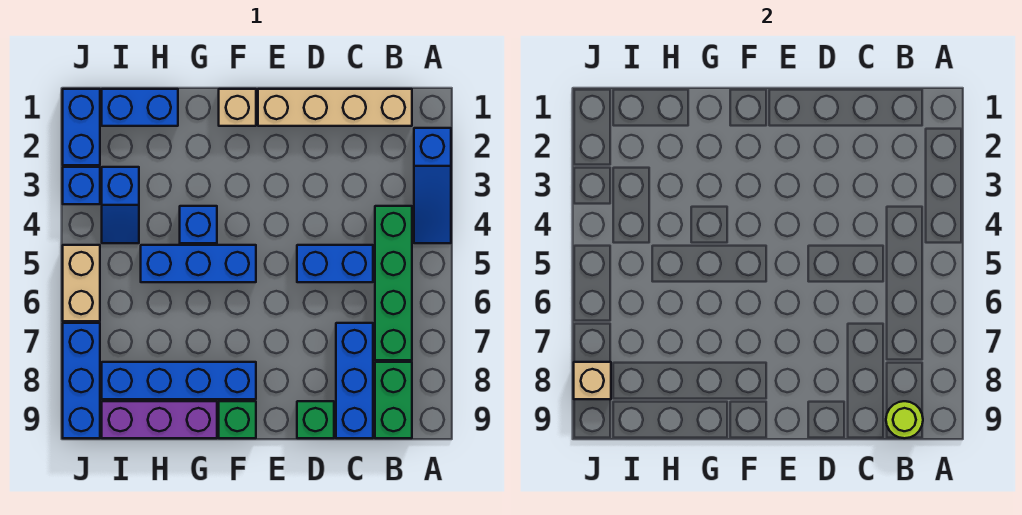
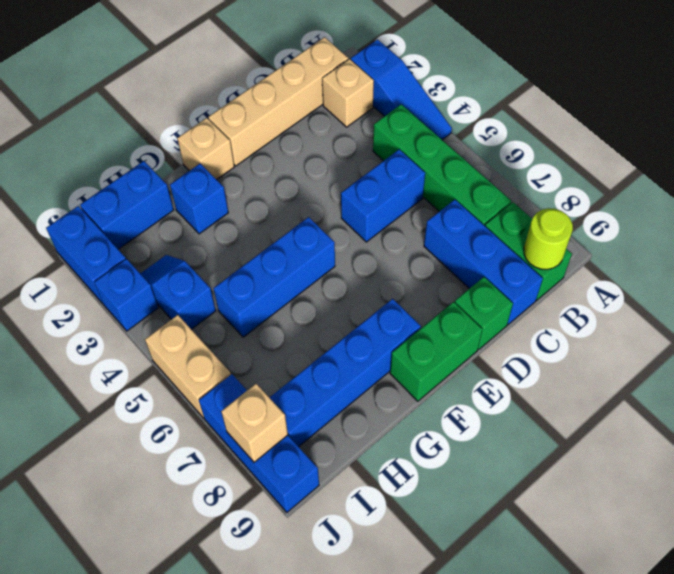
none -> tan 1x1 brick [322,59,374,127]
green 1x1 brick [219,401,256,438] -> green 1x2 brick [390,302,482,401]
blue 1x1 brick [180,206,217,243] -> blue 1x1 brick moved to [170,164,228,234]
purple 1x3 brick [102,401,217,438] -> none
blue 1x2 slope [102,167,139,243] -> blue 1x2 slope turned to [140,255,216,329]

